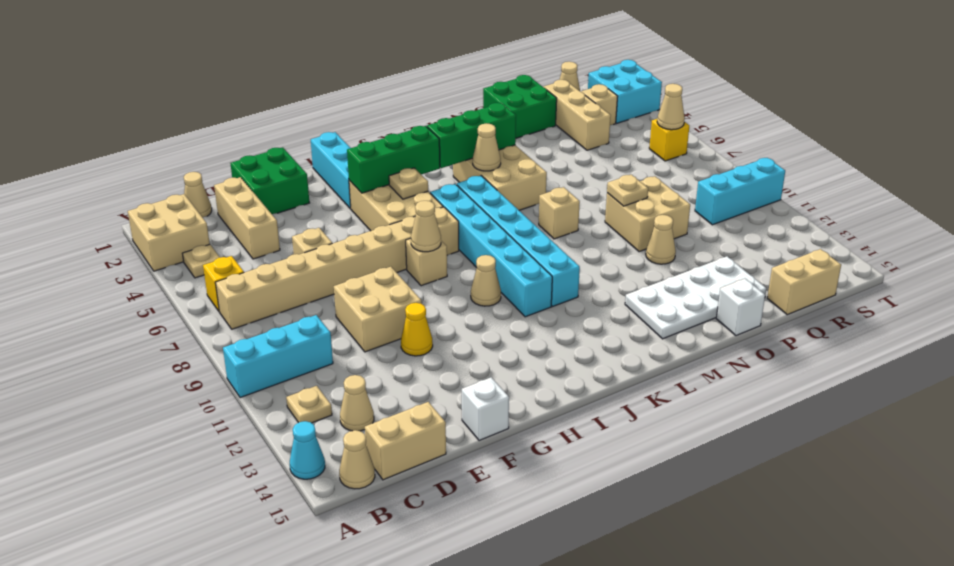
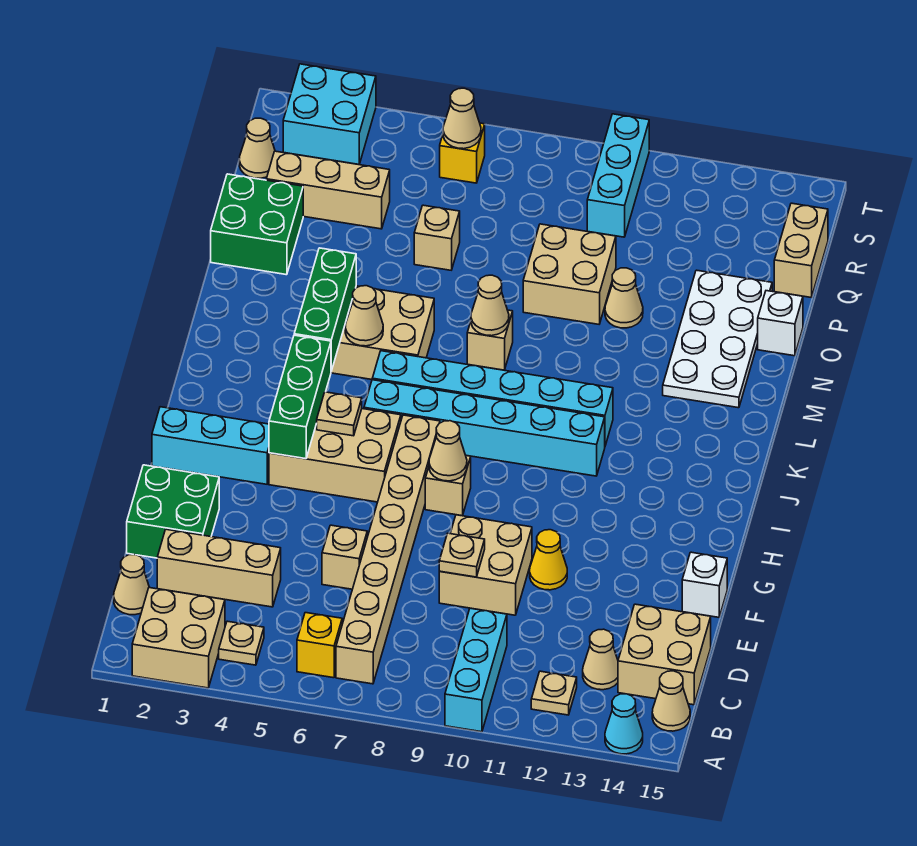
tan 1x2 brick [365,402,446,480] -> tan 2x2 brick [618,604,711,705]
tan 1x1 cone [471,255,501,306] -> tan 1x1 cone moved to [471,275,509,336]
tan 1x1 plate [607,175,648,206] -> tan 1x1 plate moved to [439,533,485,577]
tan 1x1 brick [581,84,618,125] -> tan 1x1 brick moved to [414,205,460,270]

